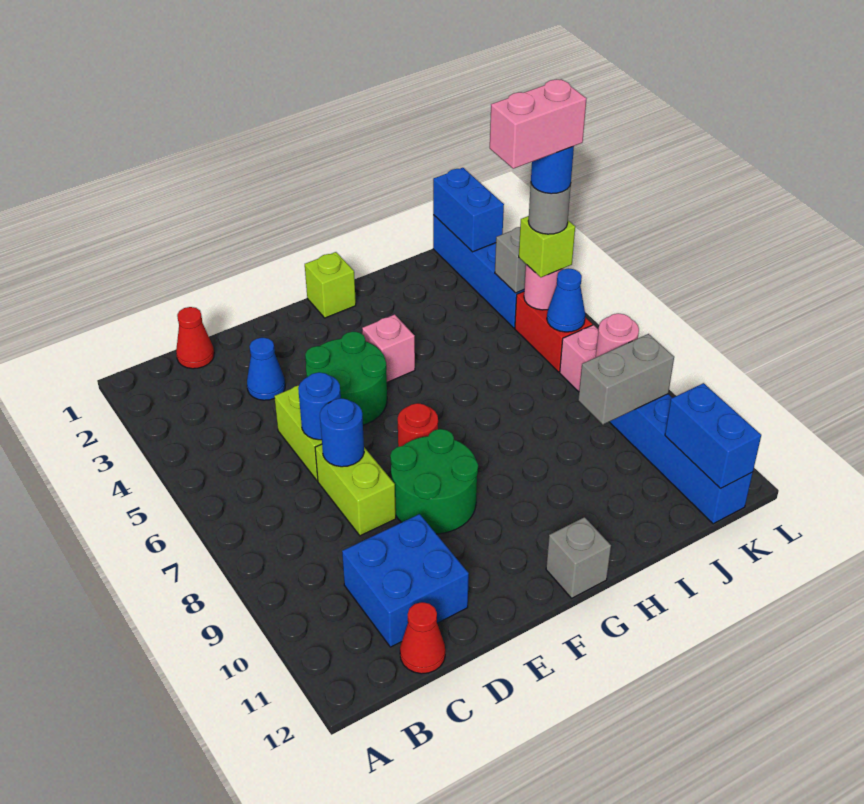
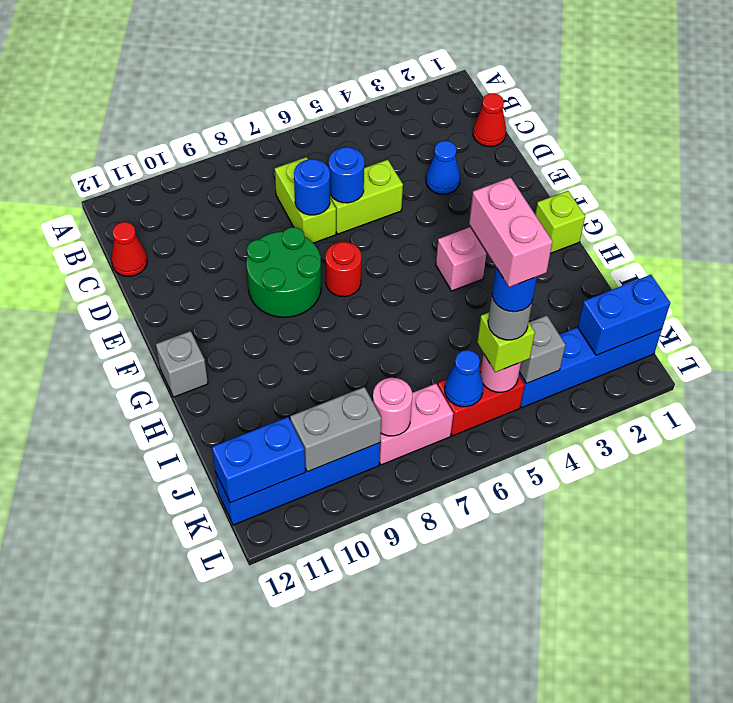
blue 2x2 brick [342,514,469,647] -> none
lime 1x2 brick [315,444,396,536] -> lime 1x2 brick turned to [275,157,336,243]
green 2x2 round brick [305,332,387,425] -> none
grey 1x2 brick [578,334,674,424] -> grey 1x2 brick turned to [290,387,381,472]

